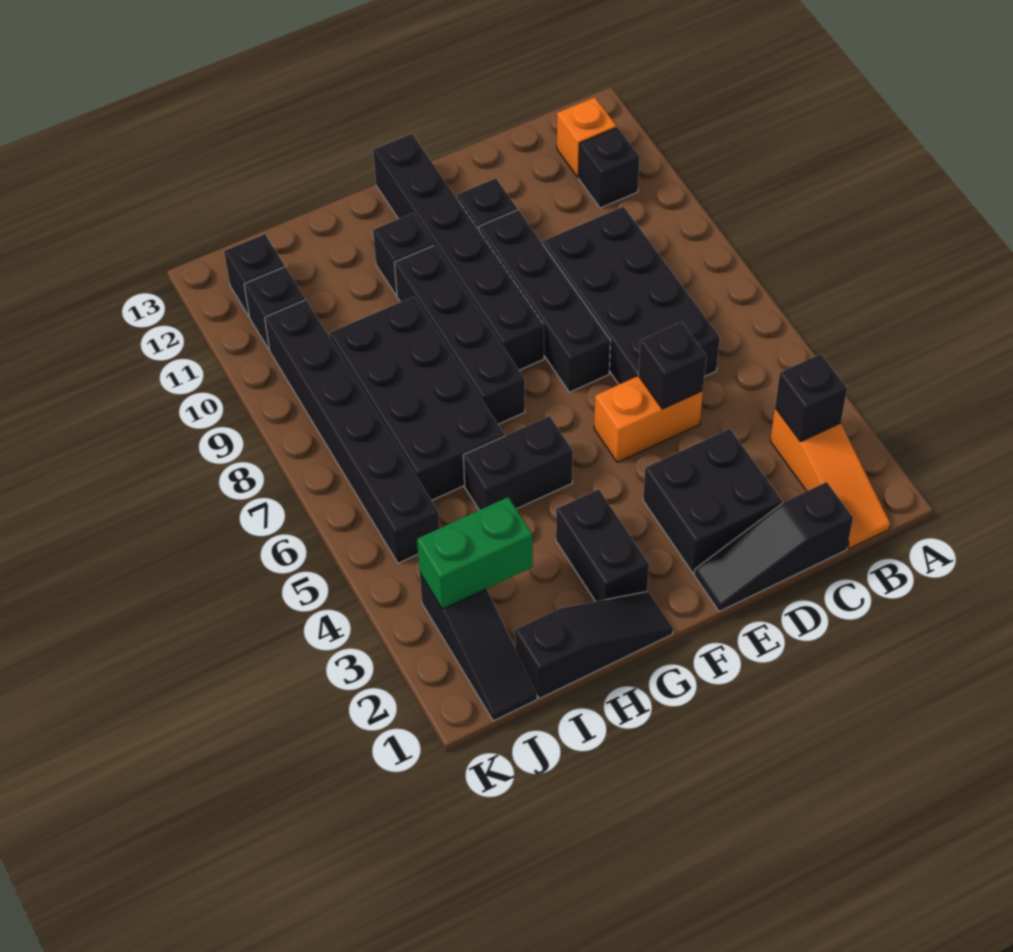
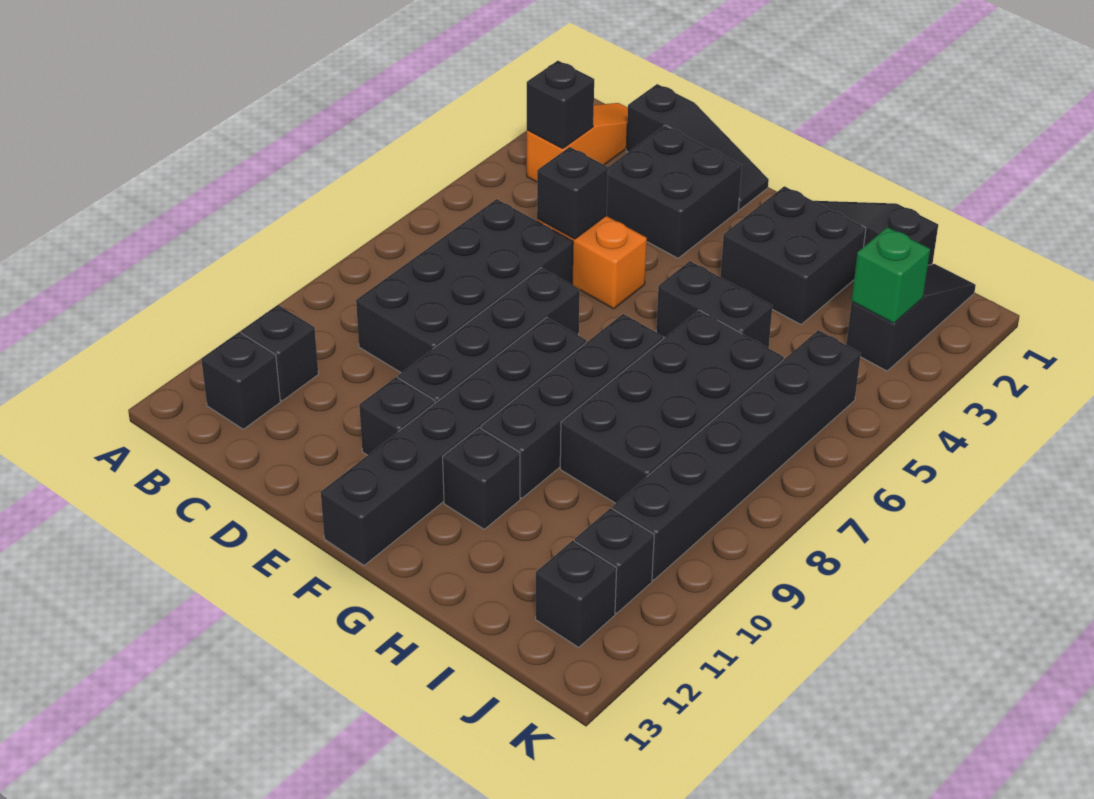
orange 1x1 brick [557,97,617,177] -> black 1x1 brick [201,332,280,429]
black 1x2 brick [556,489,649,601] -> black 2x2 brick [721,186,866,324]
green 1x2 brick [417,497,533,609] -> green 1x1 brick [852,227,930,323]

